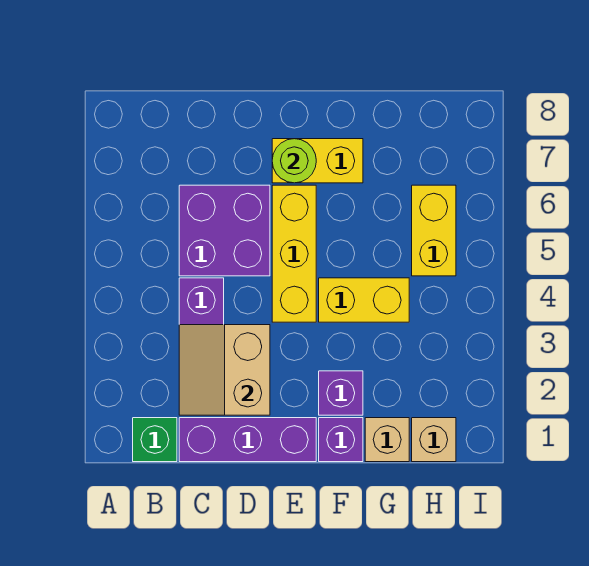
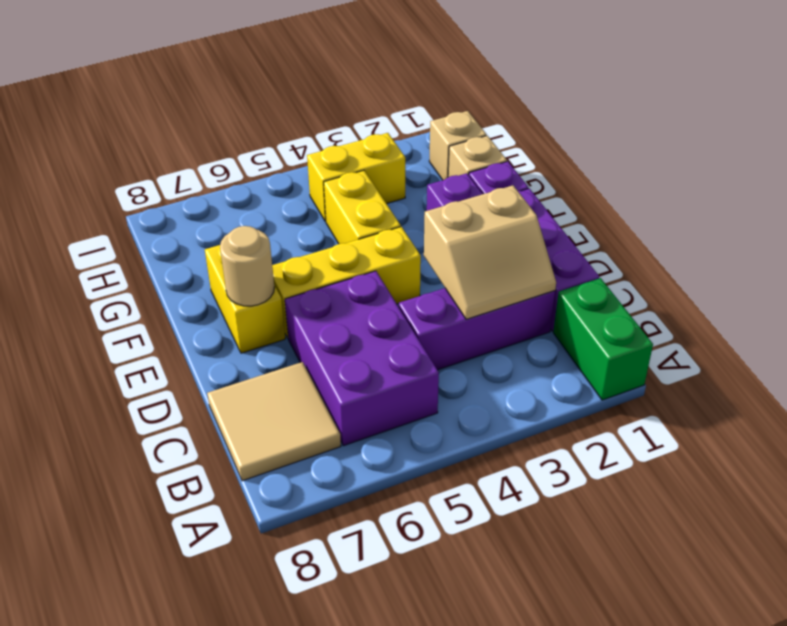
green 1x1 brick [133,418,177,462] -> green 1x2 brick [553,278,653,400]
none -> tan 2x2 tile [207,362,341,481]
purple 2x2 brick [179,185,270,276] -> purple 2x3 brick [285,271,439,446]
lime 1x1 round brick [272,139,316,183] -> tan 1x1 round brick [220,226,274,306]
yellow 1x2 brick [412,185,456,276] -> yellow 1x2 brick moved to [307,133,405,221]

